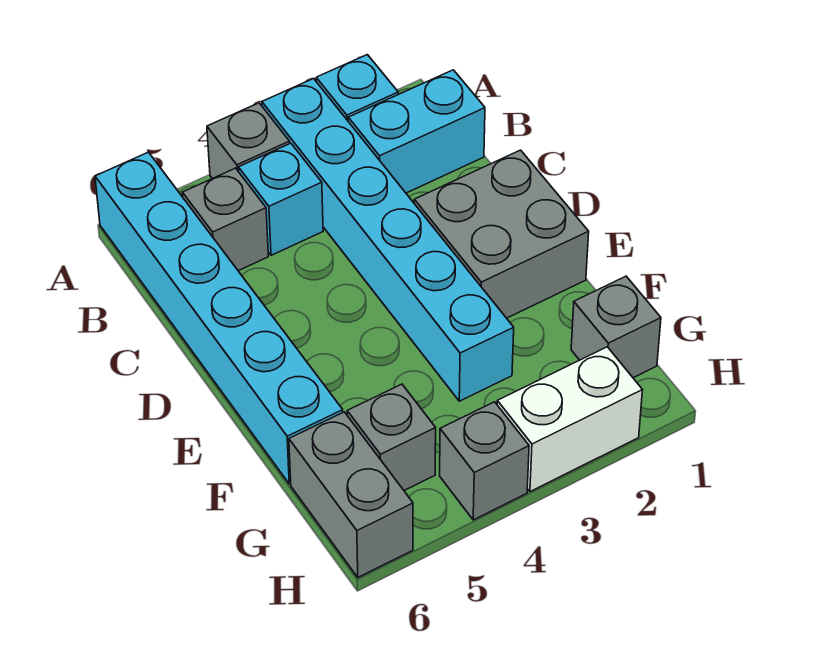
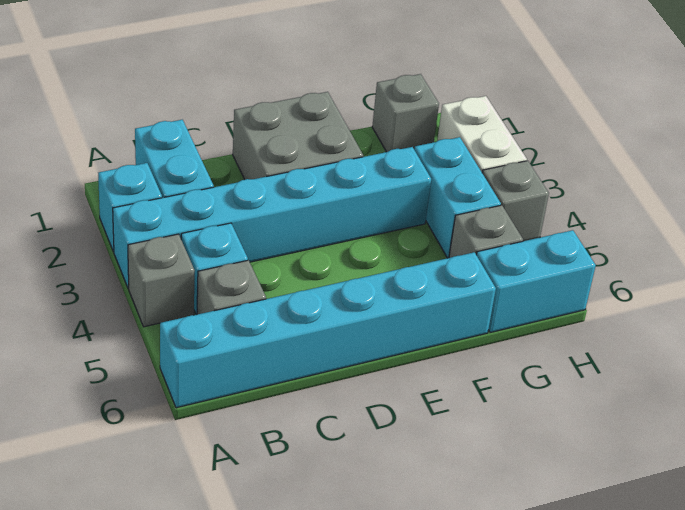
none -> cyan 1x2 brick [414,137,501,258]
grey 1x2 brick [289,412,413,577] -> cyan 1x2 brick [477,230,596,333]

